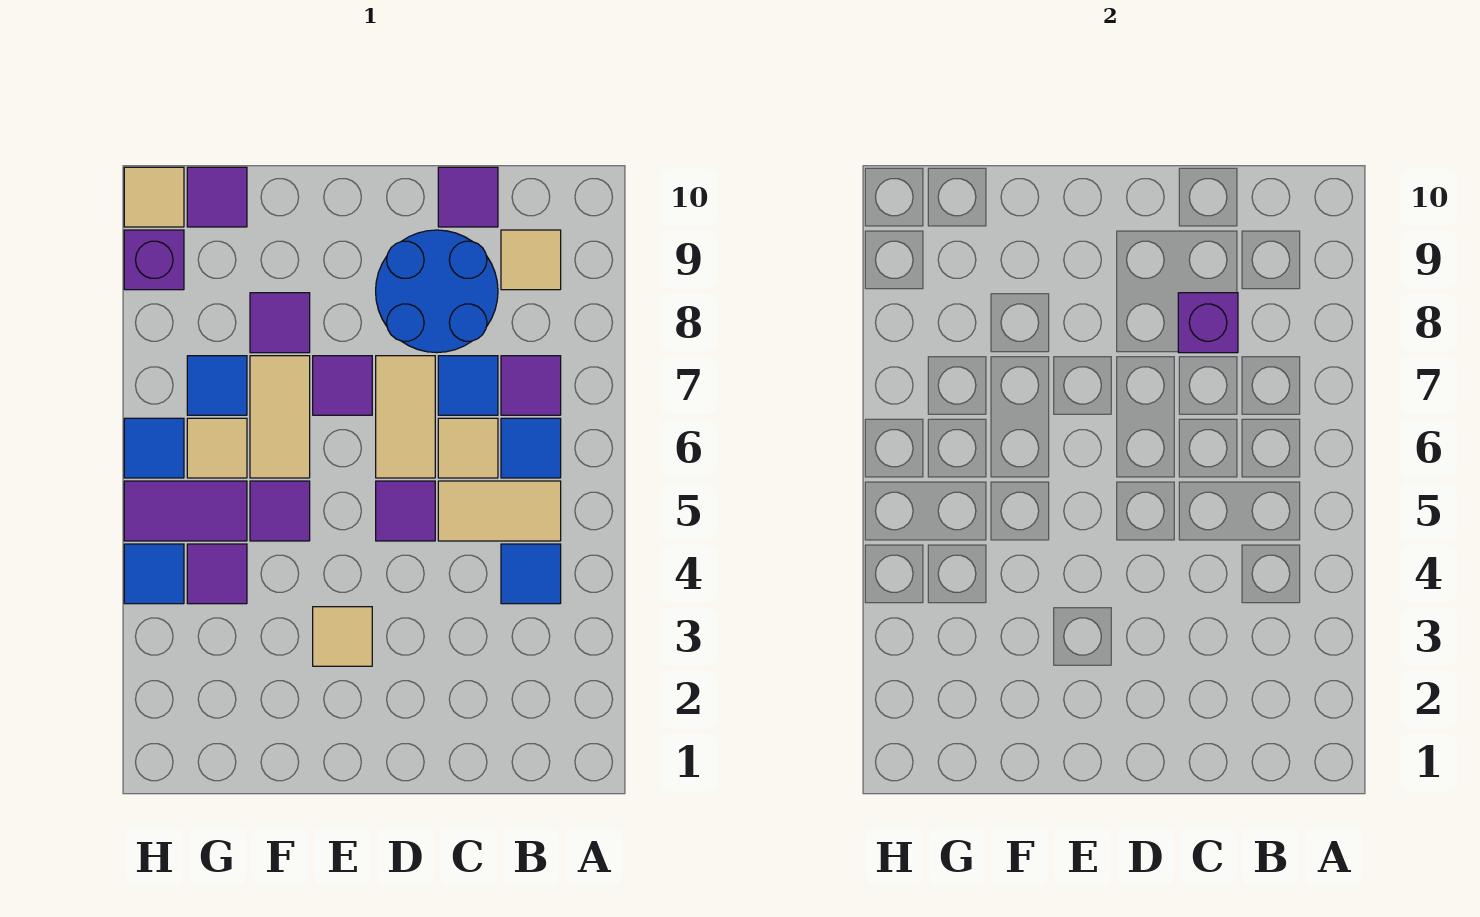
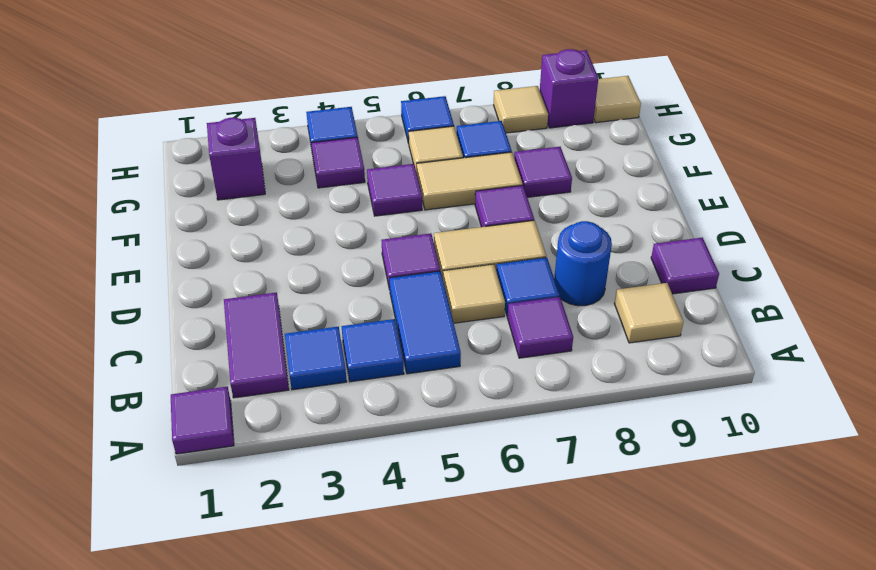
tan 1x2 tile [438,481,561,541] -> blue 1x2 tile [389,271,461,374]
blue 1x1 tile [501,418,561,478] -> blue 1x1 tile moved to [285,327,347,390]
blue 2x2 round brick [376,230,498,353] -> blue 1x1 round brick [554,221,612,306]
purple 1x1 brick [1178,293,1238,353] -> purple 1x1 brick moved to [207,118,265,200]
tan 1x1 tile [313,607,372,666] -> tan 1x1 tile moved to [494,86,548,133]
purple 1x2 tile [124,481,247,541] -> purple 1x2 tile moved to [224,292,289,398]
purple 1x1 tile [187,167,247,227] -> purple 1x1 tile moved to [171,387,234,454]

